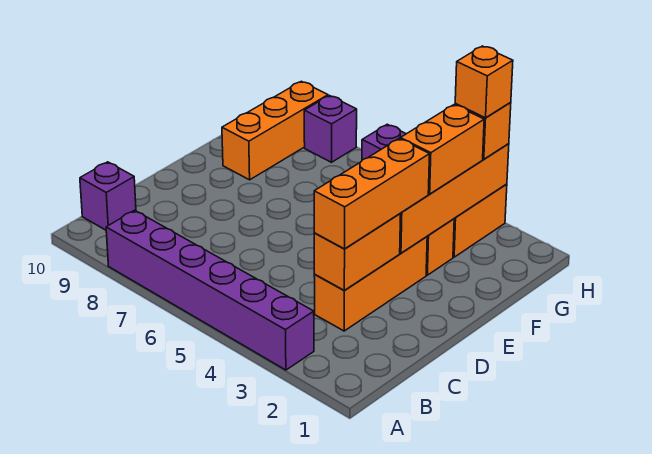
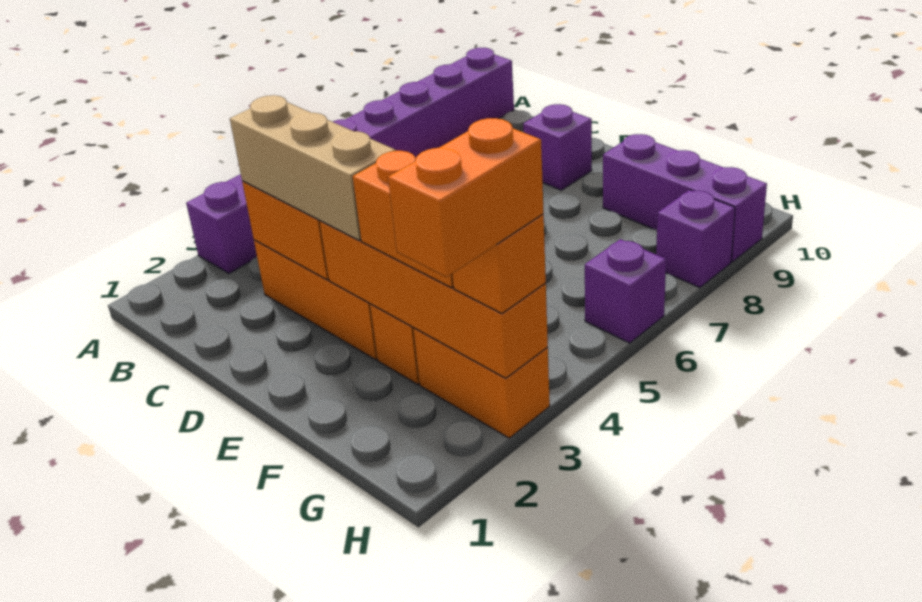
purple 1x6 brick [106,210,314,370] -> purple 1x8 brick [186,48,514,273]
purple 1x1 brick [80,162,136,230] -> purple 1x1 brick moved to [523,104,592,190]
orange 1x3 brick [314,139,430,249] -> tan 1x3 brick [230,95,396,241]
orange 1x3 brick [222,81,328,180] -> purple 1x3 brick [603,134,767,262]
orange 1x1 brick [455,46,513,118] -> orange 1x2 brick [388,118,544,277]

